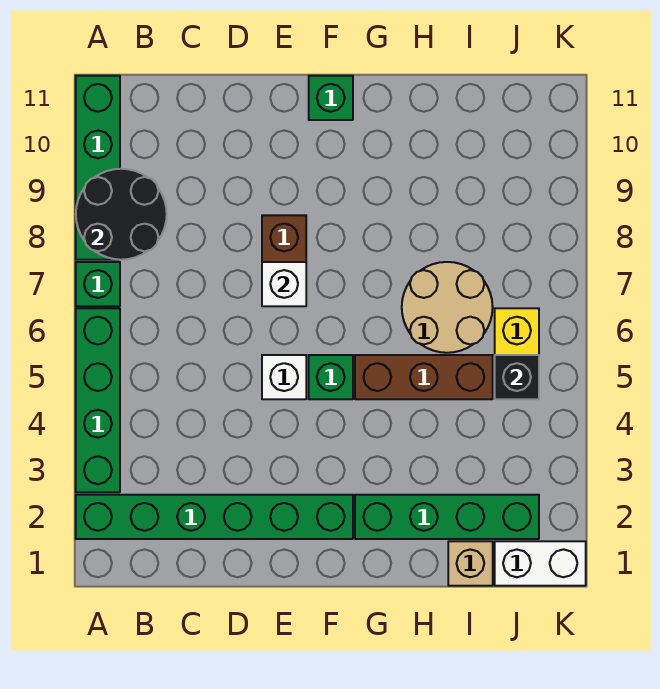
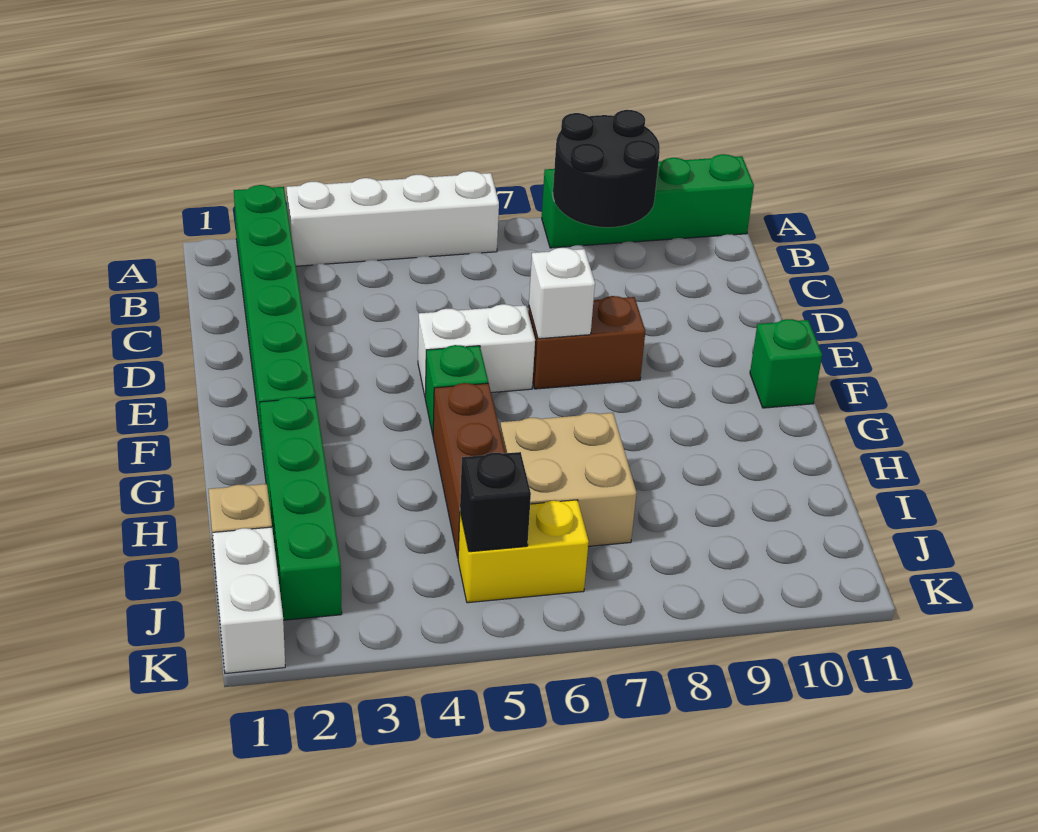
green 1x4 brick [76,308,120,492] -> white 1x4 brick [286,171,499,266]
green 1x1 brick [76,262,120,306] -> none
white 1x1 brick [262,355,306,399] -> white 1x2 brick [418,304,535,395]
tan 2x2 round brick [402,262,493,353] -> tan 2x2 brick [500,413,637,546]

